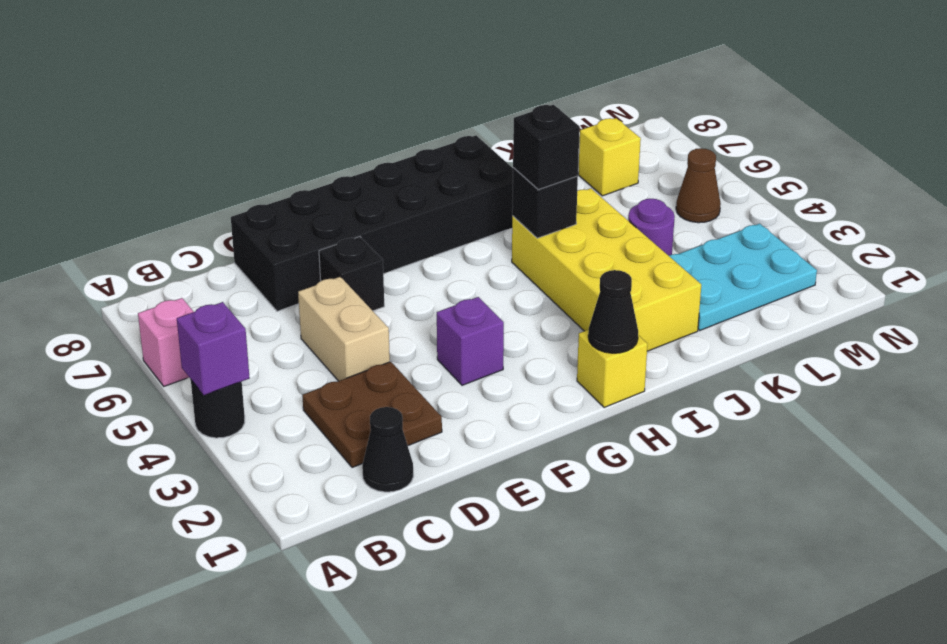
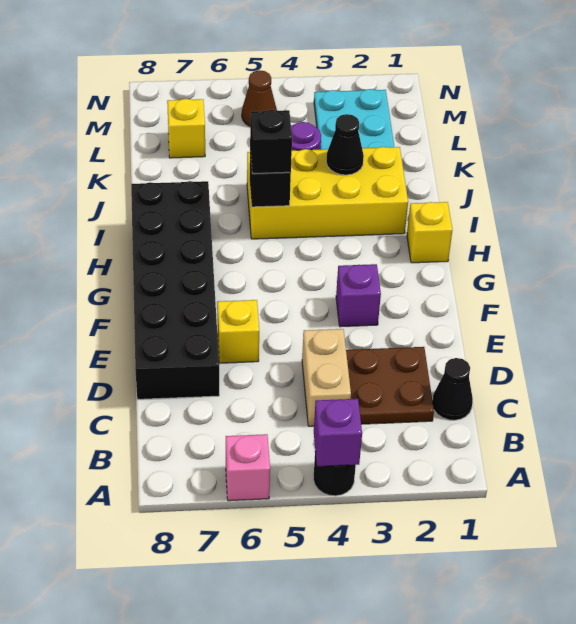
tan 1x2 brick [298,277,390,381] -> tan 1x2 brick turned to [302,329,351,426]
black 1x1 brick [319,237,384,311] -> yellow 1x1 brick [217,300,259,363]
black 1x1 cone [588,270,638,353] -> black 1x1 cone moved to [326,114,364,175]

